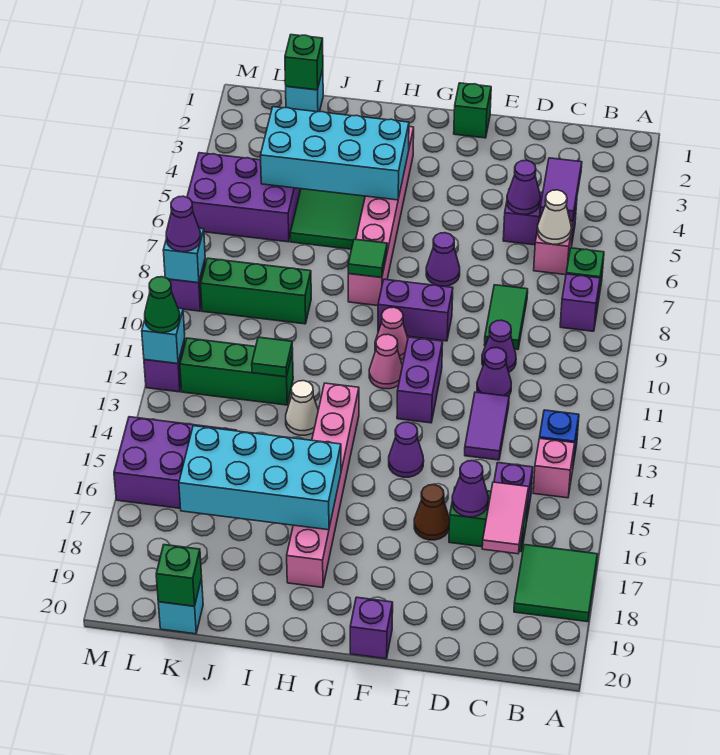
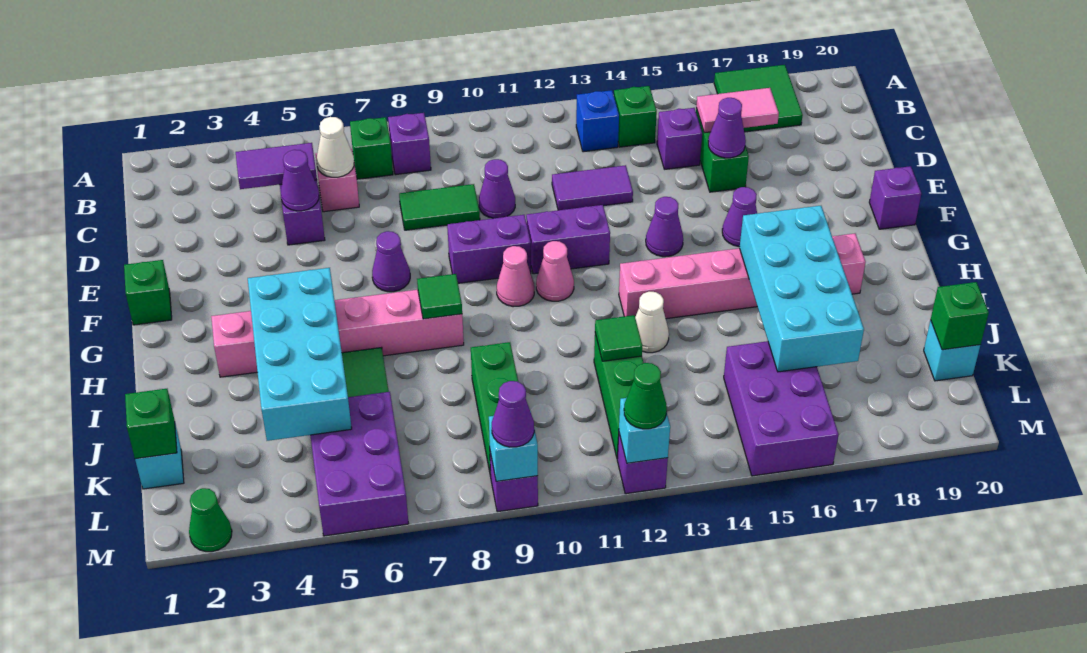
pink 1x1 brick [533,438,575,498] -> green 1x1 brick [614,86,657,147]
purple 1x1 cone [477,348,511,396] -> purple 1x1 cone moved to [722,187,757,247]
brown 1x1 cone [414,485,450,540] -> none
purple 1x2 brick [378,279,453,341] -> purple 1x2 brick turned to [447,215,531,283]
none -> green 1x1 cone [189,488,232,552]

